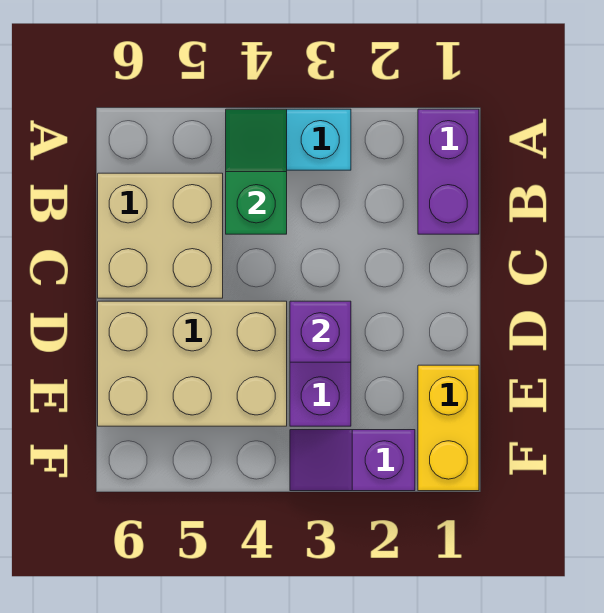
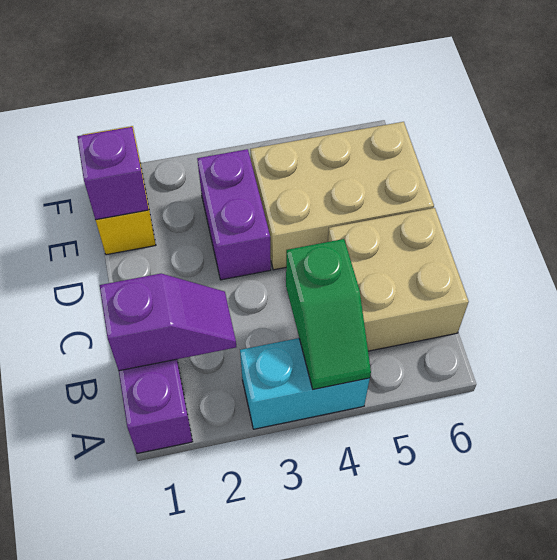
purple 1x1 brick [290,301,351,362] -> purple 1x1 brick moved to [77,127,149,220]
purple 1x2 slope [290,430,415,491] -> purple 1x2 slope moved to [100,274,236,371]

